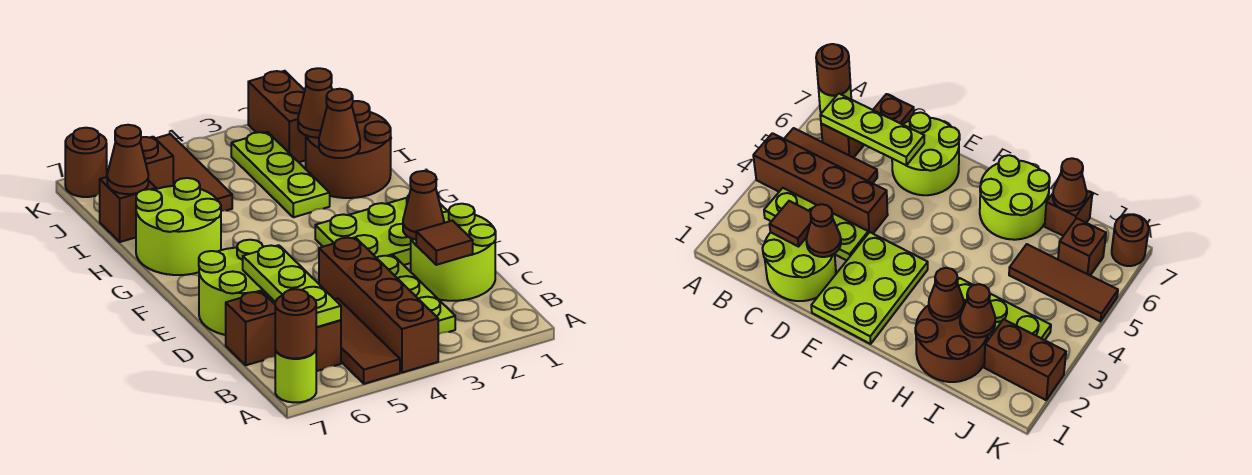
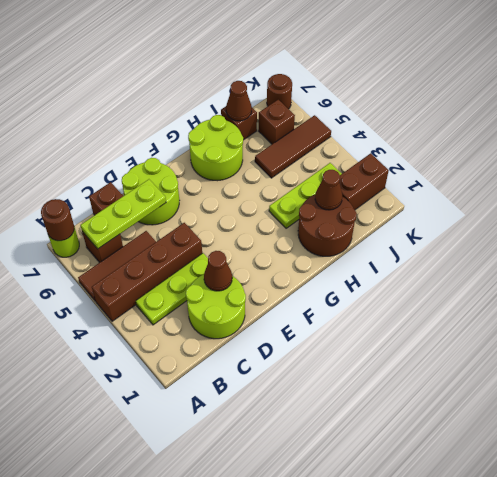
brown 1x1 tile [416,221,473,265] -> none
lime 2x3 plate [315,195,448,265] -> none
brown 1x1 cone [319,89,360,158] -> none

